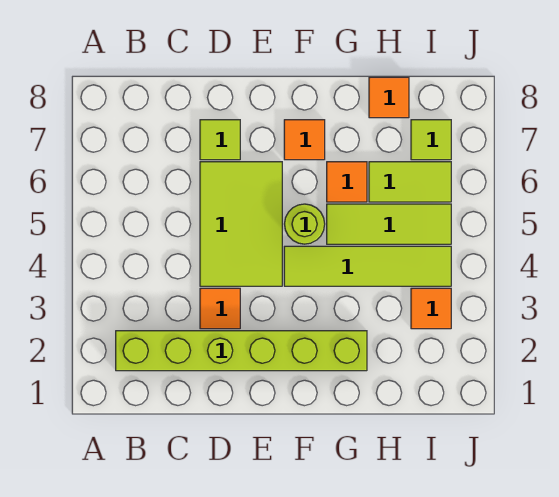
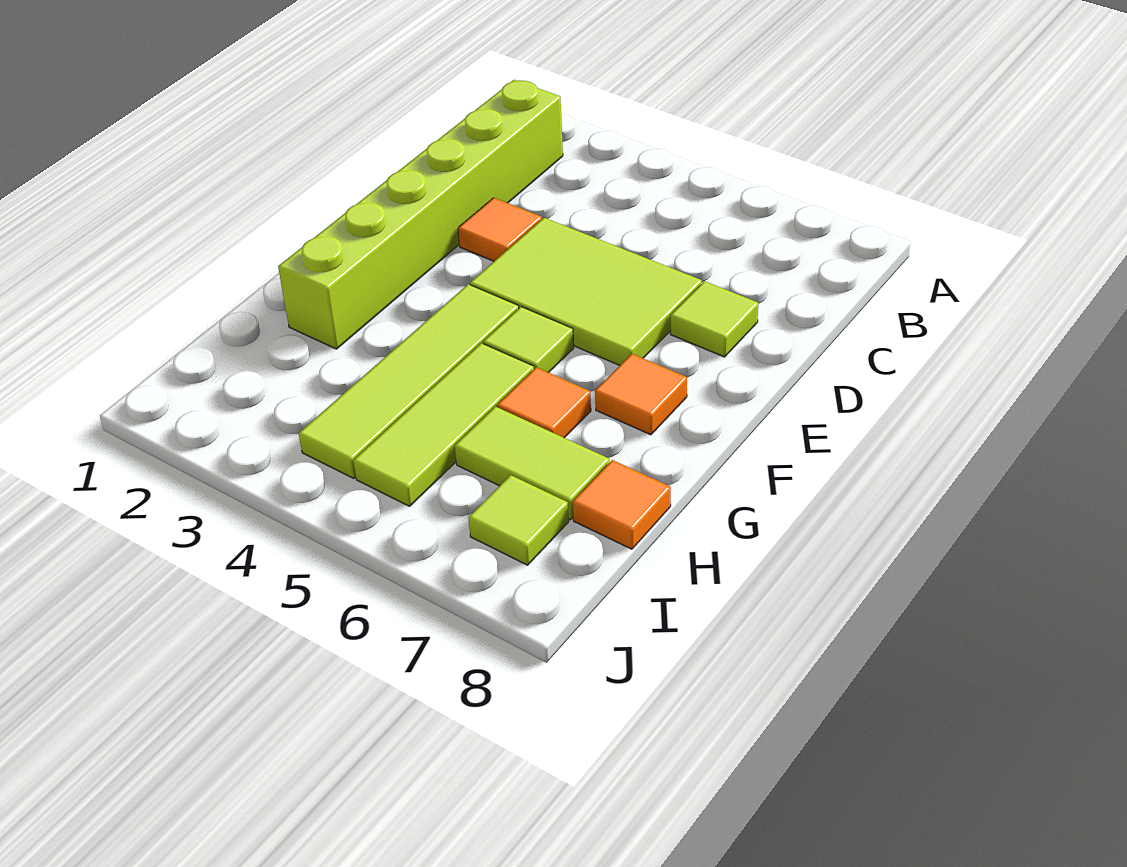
lime 1x1 round brick [285,204,325,244] -> lime 1x1 tile [483,307,574,373]
lime 1x2 tile [369,162,451,202] -> lime 1x2 tile turned to [455,407,609,520]
orange 1x1 tile [411,288,451,329] -> none

